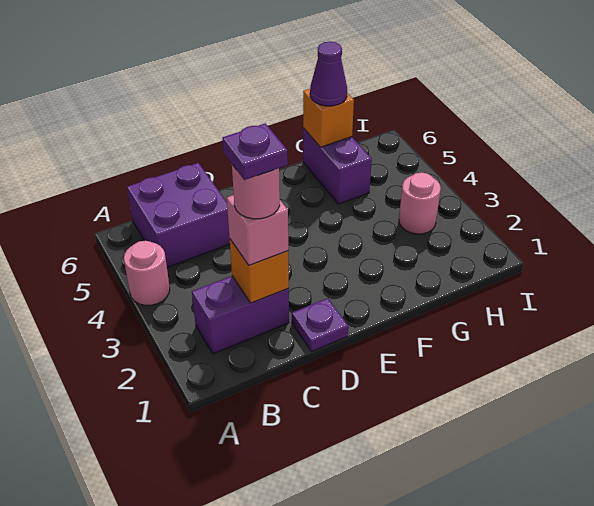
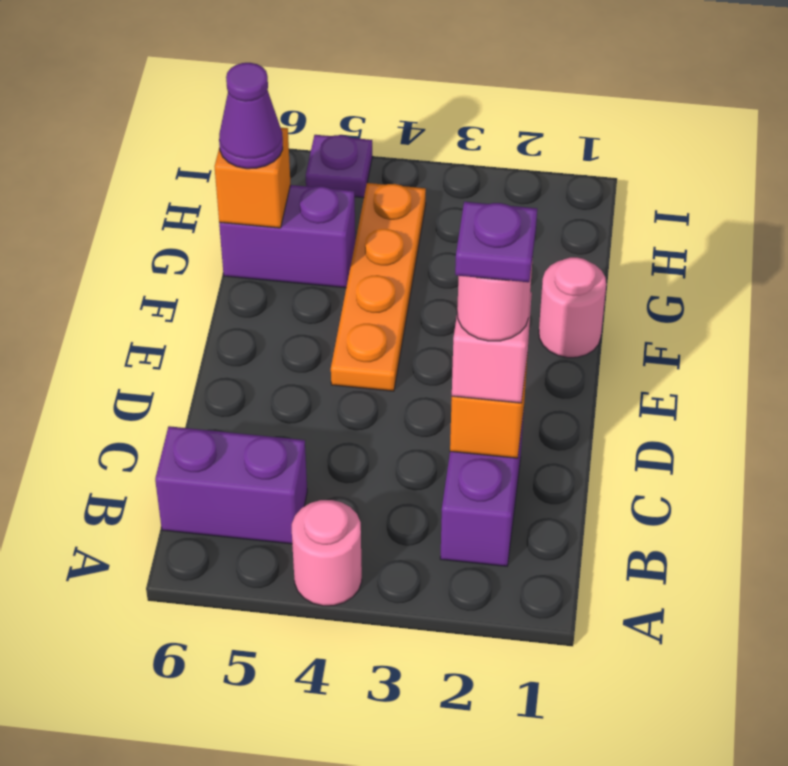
purple 2x2 brick [127,163,230,267] -> purple 1x2 brick [155,426,307,544]
purple 1x1 plate [292,298,348,352] -> purple 1x1 plate moved to [306,135,372,198]
none -> orange 1x4 plate [331,183,426,391]
pink 1x1 round brick [399,172,441,234] -> pink 1x1 round brick moved to [539,257,606,358]

